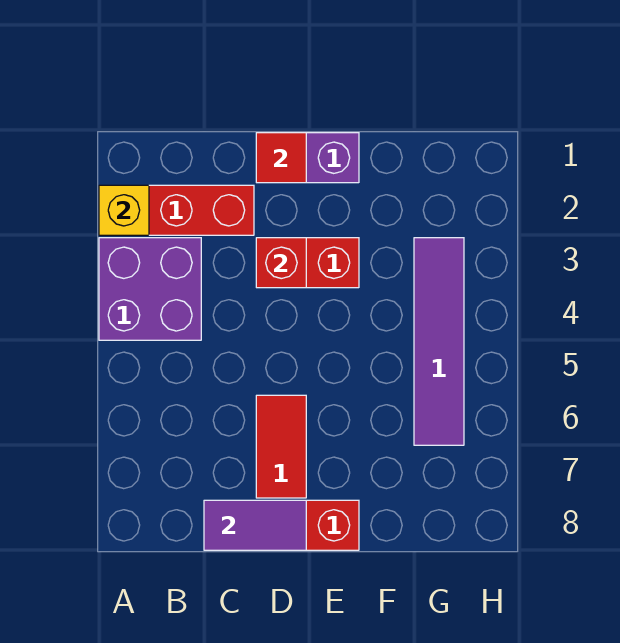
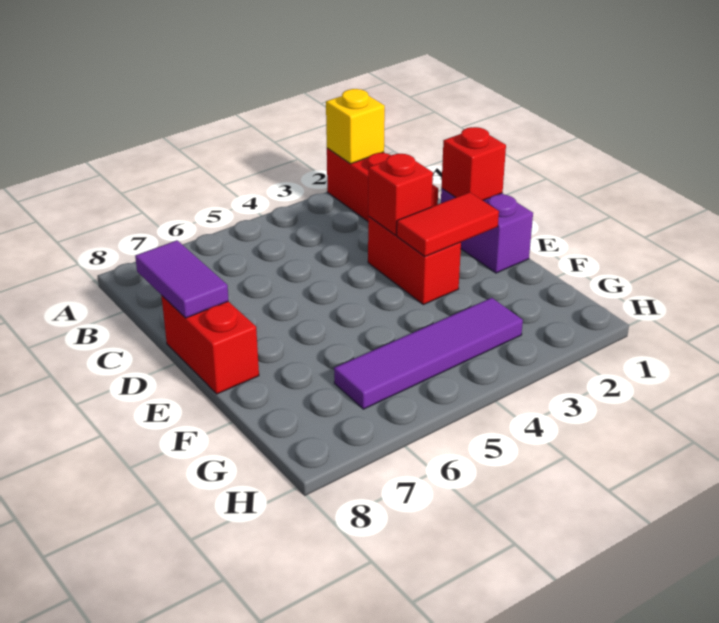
purple 2x2 brick [99,238,201,340] -> none
red 1x1 tile [256,133,306,183] -> red 1x1 brick [441,127,506,200]
red 1x2 tile [256,395,306,498] -> red 1x2 tile moved to [397,192,499,257]

